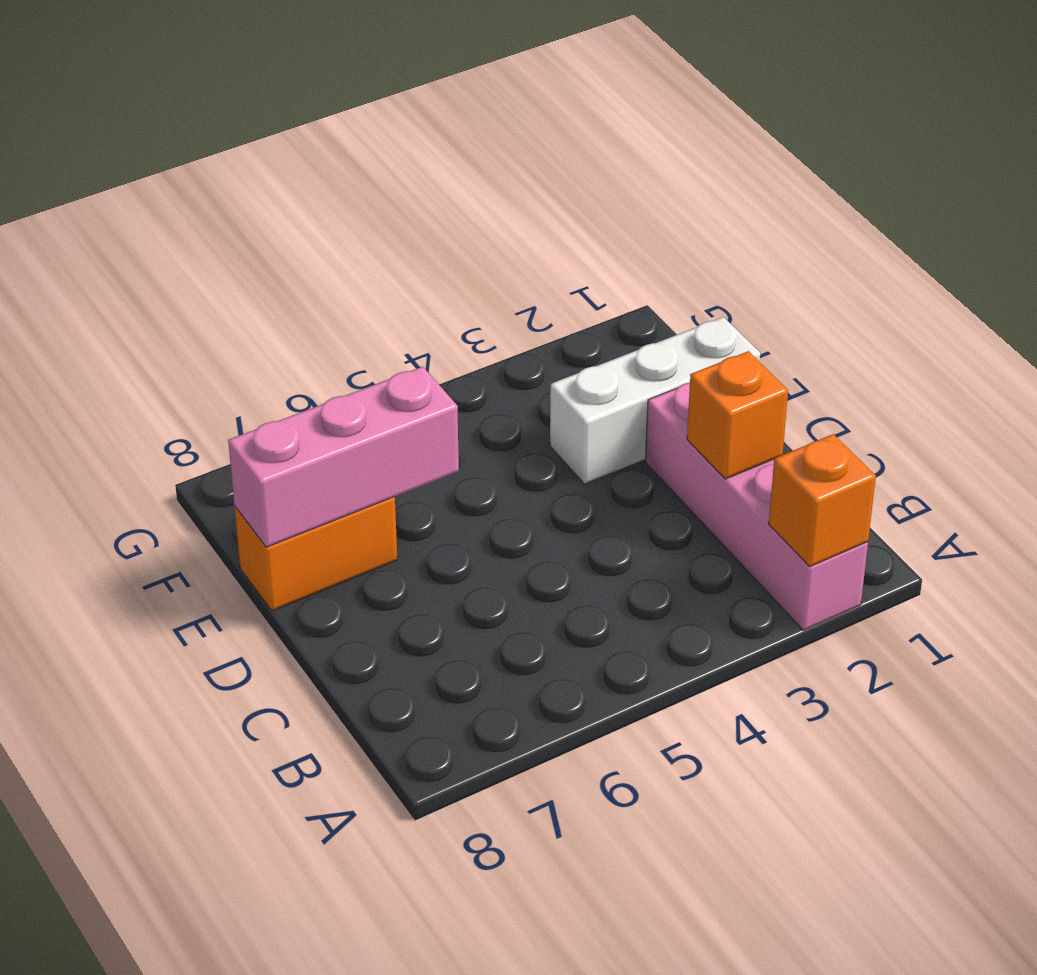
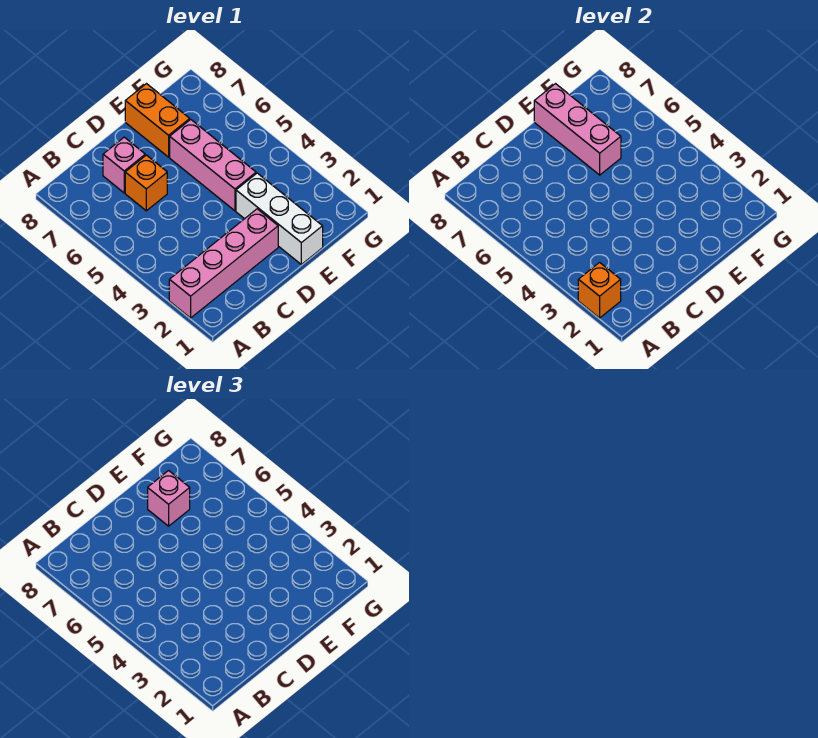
orange 1x1 brick [687,351,788,479] -> orange 1x1 brick moved to [125,155,167,211]
none -> pink 1x1 brick [103,137,145,193]
none -> pink 1x3 brick [170,119,256,211]
none -> pink 1x1 brick [148,471,190,526]

